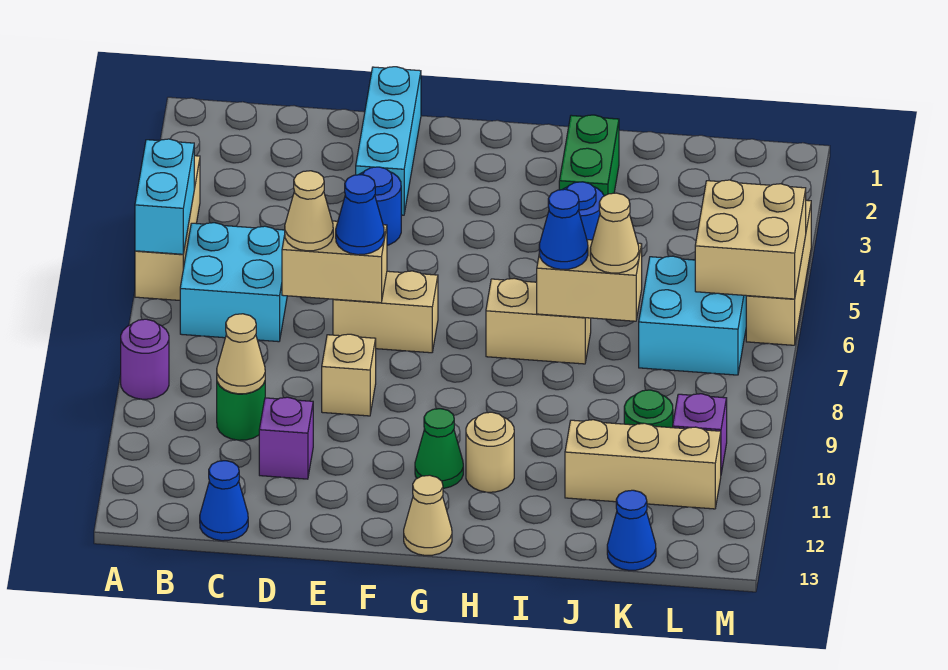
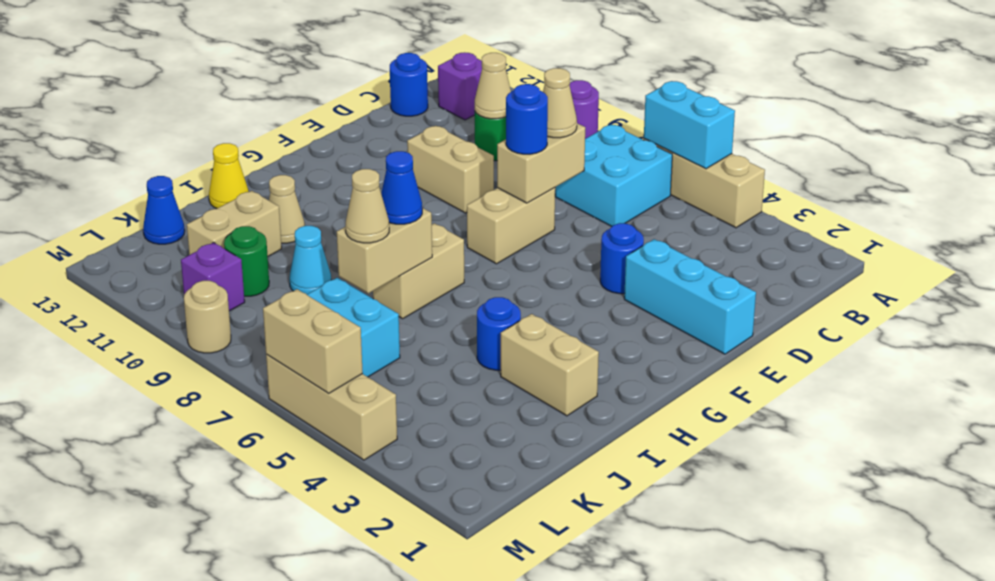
blue 1x1 cone [200,461,248,541] -> blue 1x1 round brick [390,53,428,116]
purple 1x1 brick [259,397,313,479] -> purple 1x1 brick moved to [438,53,482,120]
blue 1x1 cone [336,175,384,255] -> blue 1x1 round brick [506,84,548,154]
tan 1x1 brick [322,334,376,416] -> tan 1x2 brick [407,126,494,213]
green 1x1 cone [415,409,463,488] -> none
tan 1x1 cone [404,475,452,555] -> tan 1x1 cone moved to [269,175,305,243]
tan 1x1 round brick [466,412,514,492] -> tan 1x1 round brick moved to [184,281,231,353]
green 1x2 brick [559,115,619,196] -> tan 1x2 brick [501,314,599,416]
none -> yellow 1x1 cone [209,143,249,209]
none -> cyan 1x1 cone [289,226,331,294]
tan 1x3 brick [565,420,721,509] -> tan 1x2 brick [187,191,282,256]
tan 2x2 brick [695,180,806,299] -> tan 1x2 brick [263,289,363,393]

